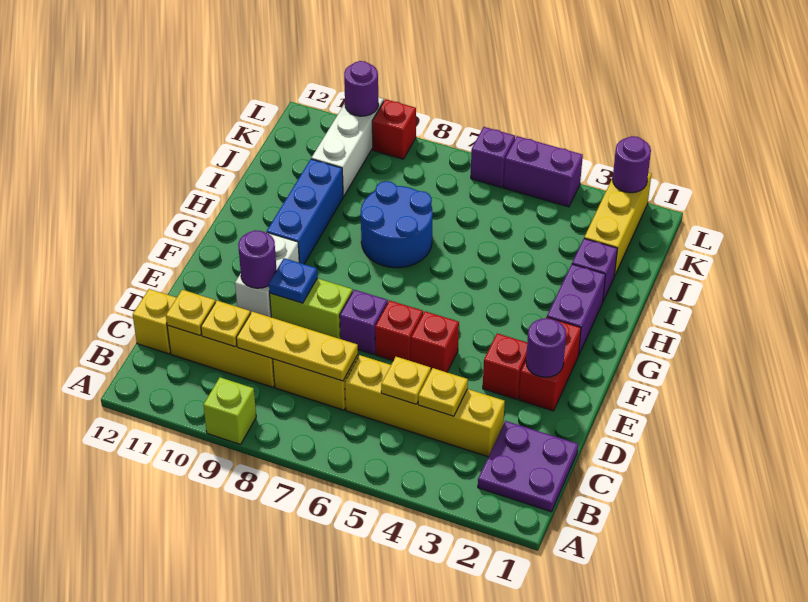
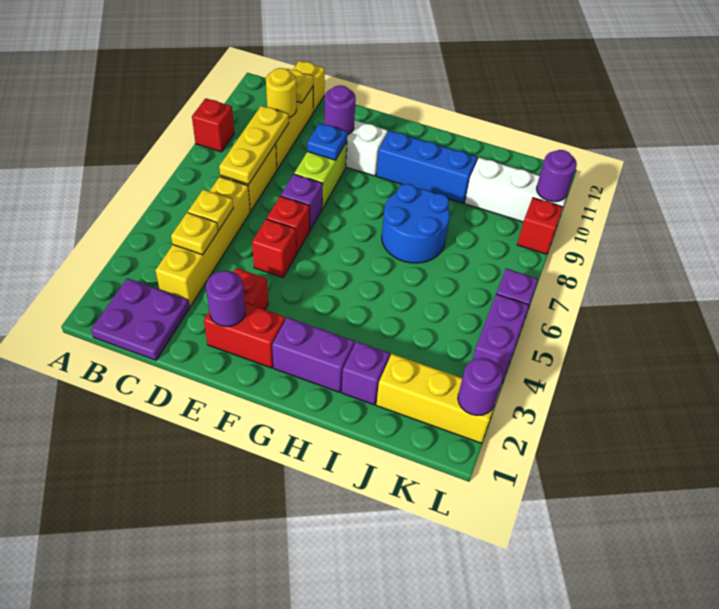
lime 1x1 brick [203,377,256,445] -> red 1x1 brick [192,98,234,152]
yellow 1x1 plate [201,301,251,347] -> yellow 1x1 round brick [266,68,297,118]

